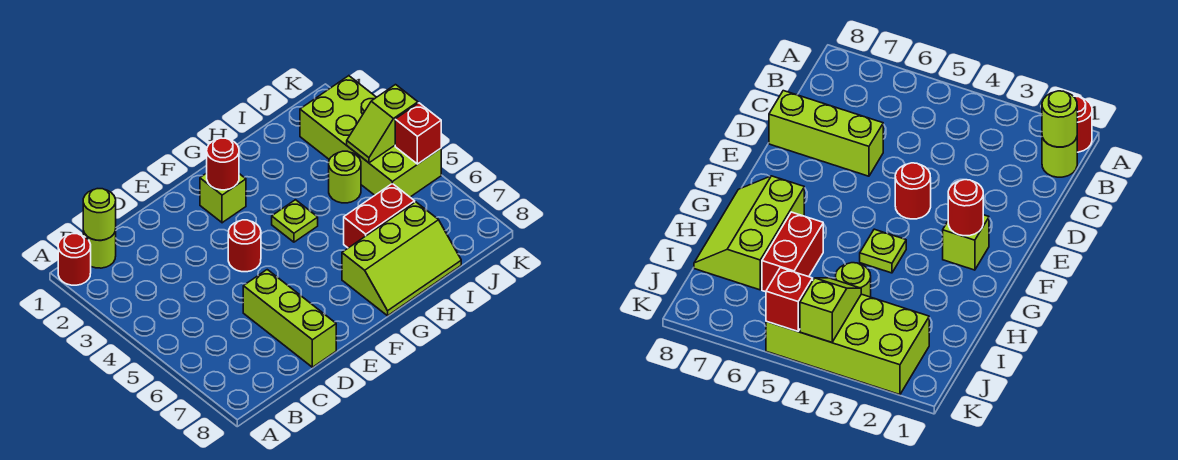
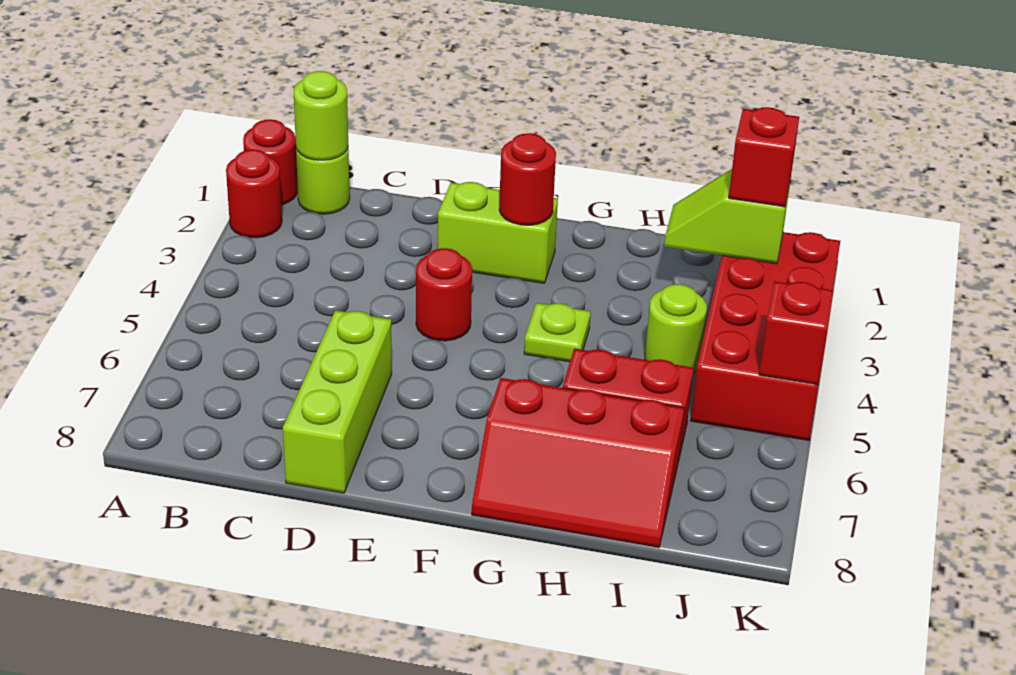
none -> red 1x1 round brick [226,149,282,238]
lime 1x1 brick [200,173,246,223] -> lime 1x2 brick [438,182,558,283]
lime 2x3 slope [342,202,461,316] -> red 2x3 slope [472,378,684,548]
lime 2x4 brick [300,76,441,197] -> red 2x4 brick [691,232,840,441]
none -> red 1x1 brick [729,107,799,207]
lime 1x2 slope [347,85,418,163] -> lime 1x2 slope moved to [664,169,791,264]

